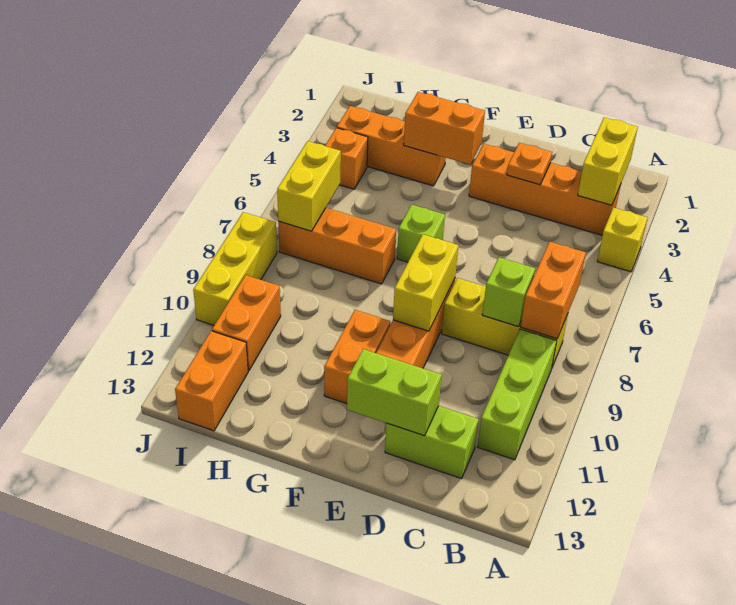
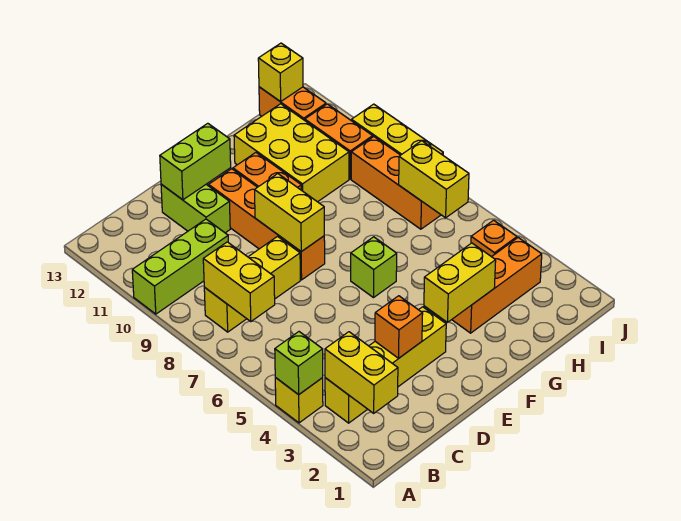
orange 1x4 brick [469,144,621,235] -> yellow 1x4 brick [325,307,446,423]
orange 1x2 brick [521,242,586,339] -> yellow 1x2 brick [203,242,275,322]
lime 1x3 brick [477,329,557,460] -> lime 1x3 brick turned to [132,219,228,314]
lime 1x1 brick [482,257,535,327] -> lime 1x1 brick moved to [275,332,323,395]
lime 1x2 brick [385,406,479,479] -> lime 1x2 brick turned to [161,184,230,233]
orange 1x1 plate [507,143,552,185] -> orange 1x1 brick [375,296,423,358]
orange 1x2 brick [404,92,485,165] -> yellow 1x2 brick [424,243,496,322]
orange 1x3 brick [278,208,396,284] -> orange 1x3 brick turned to [351,137,441,229]
none -> yellow 2x3 brick [234,104,349,202]
none -> yellow 1x1 brick [258,43,303,102]

